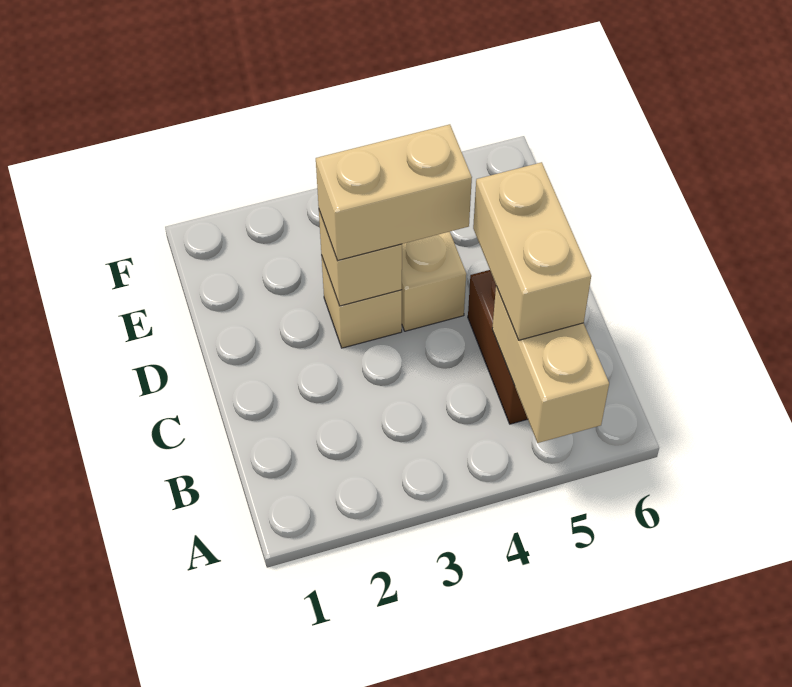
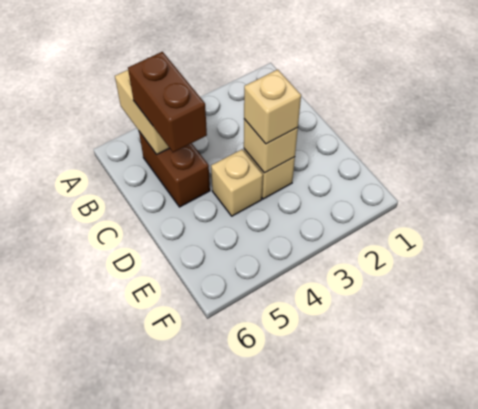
tan 1x2 brick [473,162,591,340] -> brown 1x2 brick [128,52,207,152]
tan 1x2 brick [316,124,472,261] -> tan 1x1 brick [244,70,301,144]

